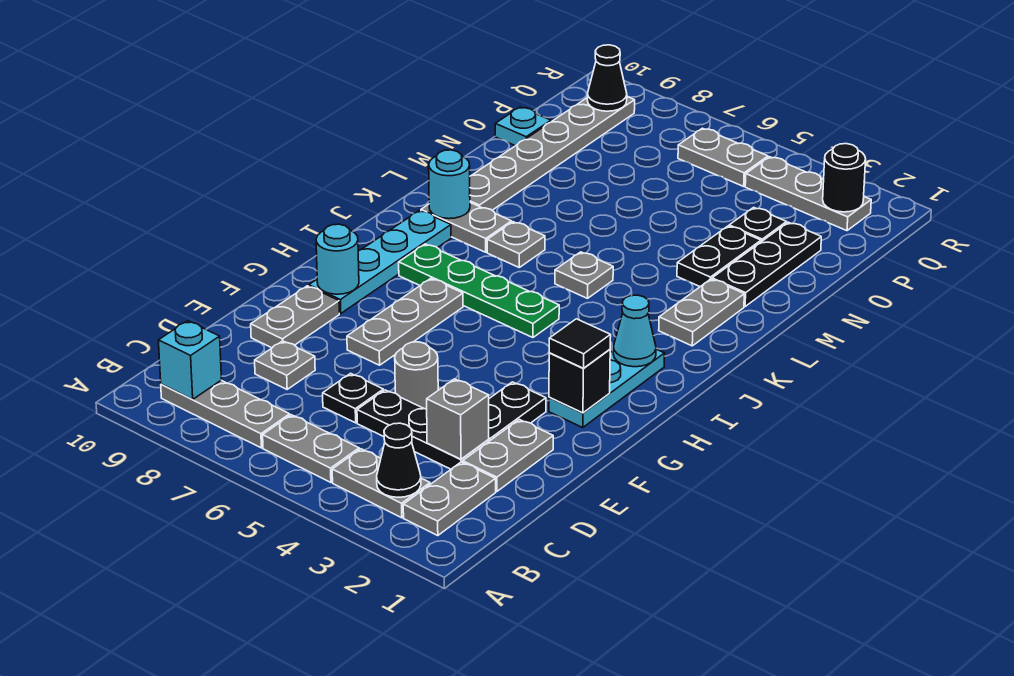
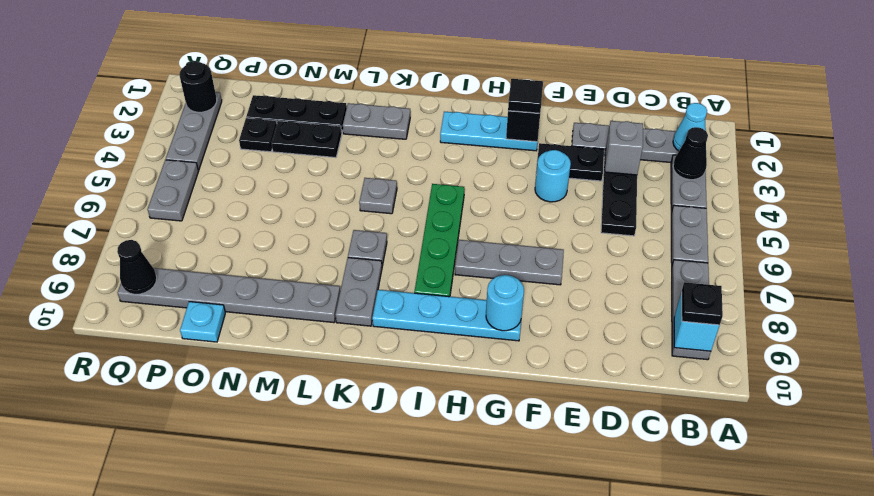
black 1x1 plate [323,373,383,423] -> black 1x1 plate moved to [682,282,723,325]
grey 1x1 plate [255,341,315,389] -> none
grey 1x1 round brick [395,342,438,409] -> none
grey 1x2 plate [251,286,339,348] -> none
cyan 1x1 cone [613,295,656,367] -> cyan 1x1 cone moved to [673,103,707,151]
cyan 1x1 round brick [429,150,470,219] -> cyan 1x1 round brick moved to [535,150,571,202]

